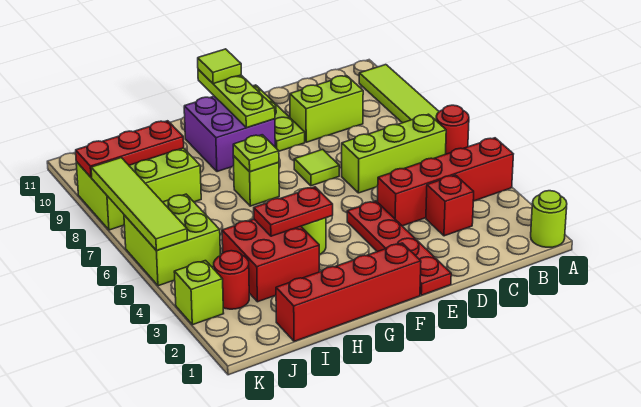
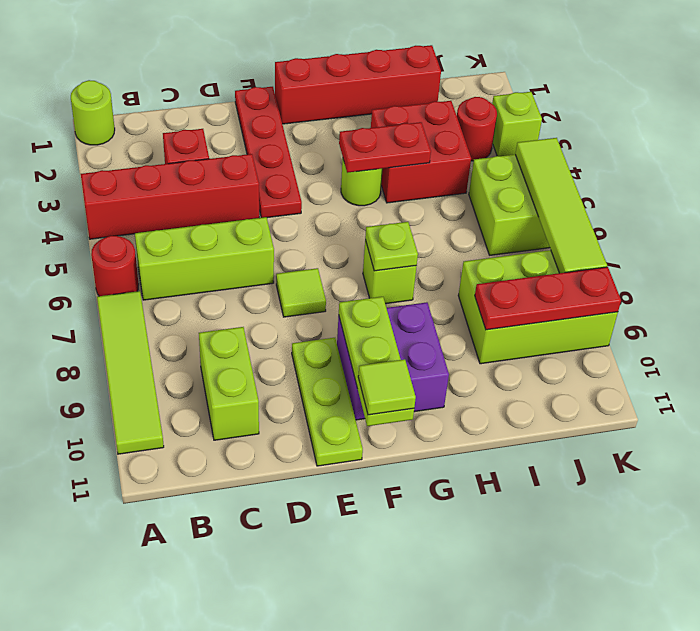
lime 1x2 brick [290,76,363,142] -> lime 1x2 brick turned to [199,327,259,440]

